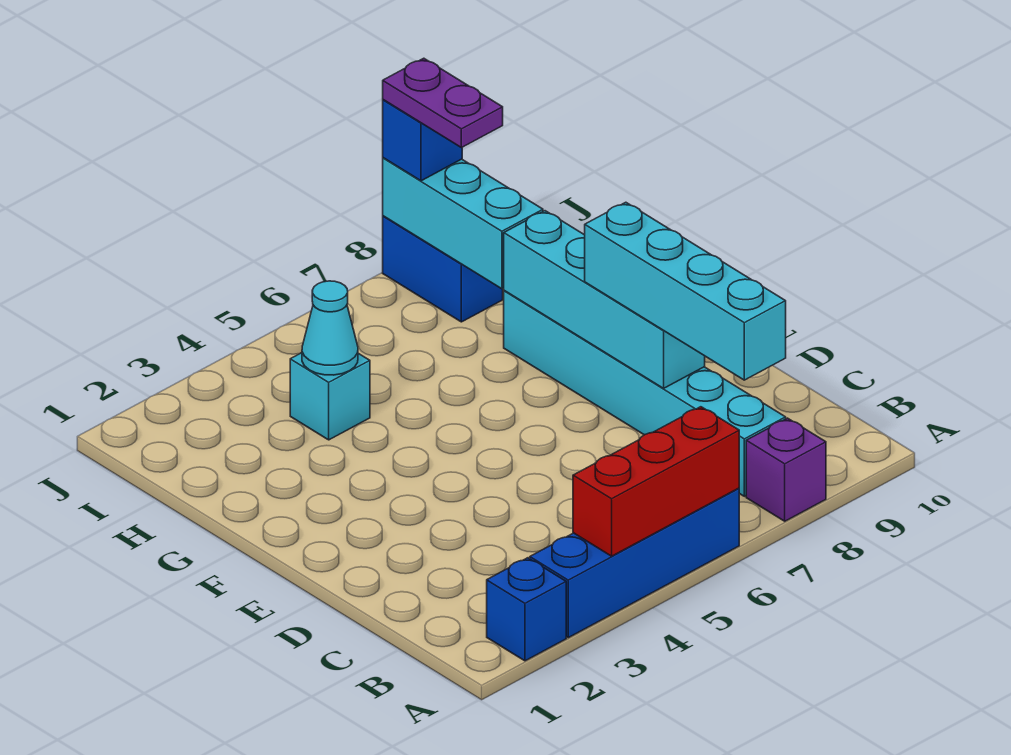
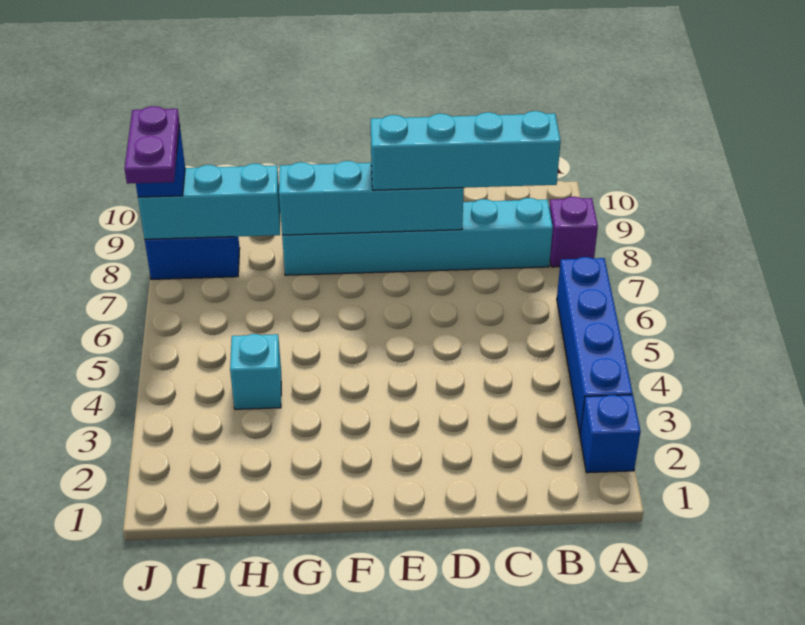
red 1x3 brick [573,407,739,556] -> none
cyan 1x1 cone [302,281,358,375] -> none
purple 1x2 plate [383,58,503,148] -> purple 1x2 plate turned to [124,106,180,184]

